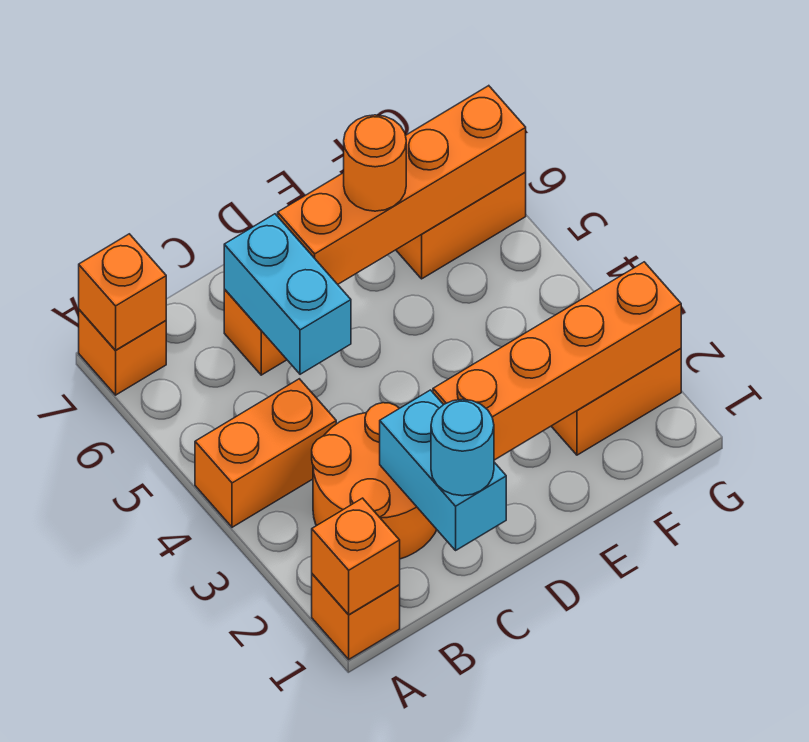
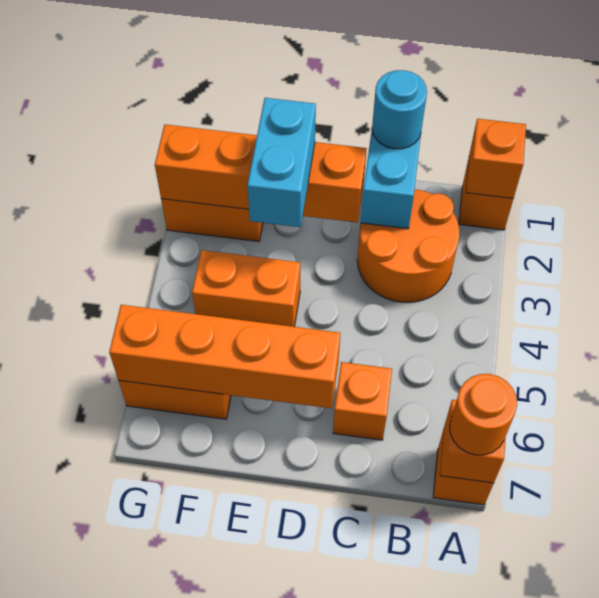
orange 1x2 brick [195,379,336,527] -> orange 1x2 brick moved to [192,250,300,327]
cyan 1x2 brick [224,214,351,374] -> cyan 1x2 brick moved to [247,98,316,227]
orange 1x1 round brick [344,115,406,211] -> orange 1x1 round brick moved to [450,374,517,455]

